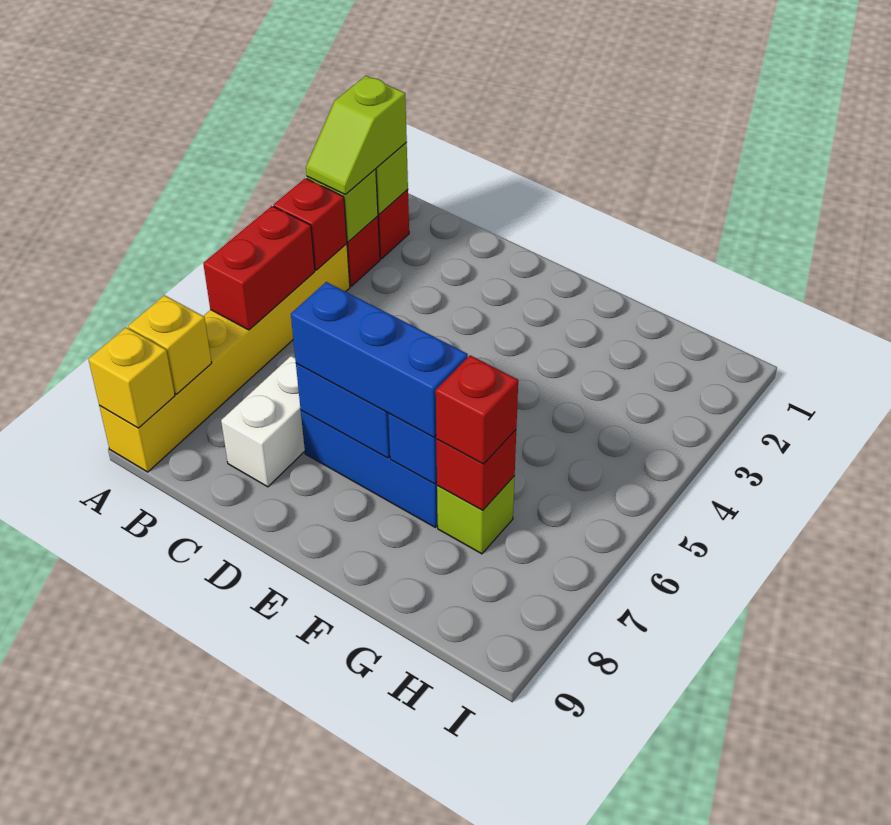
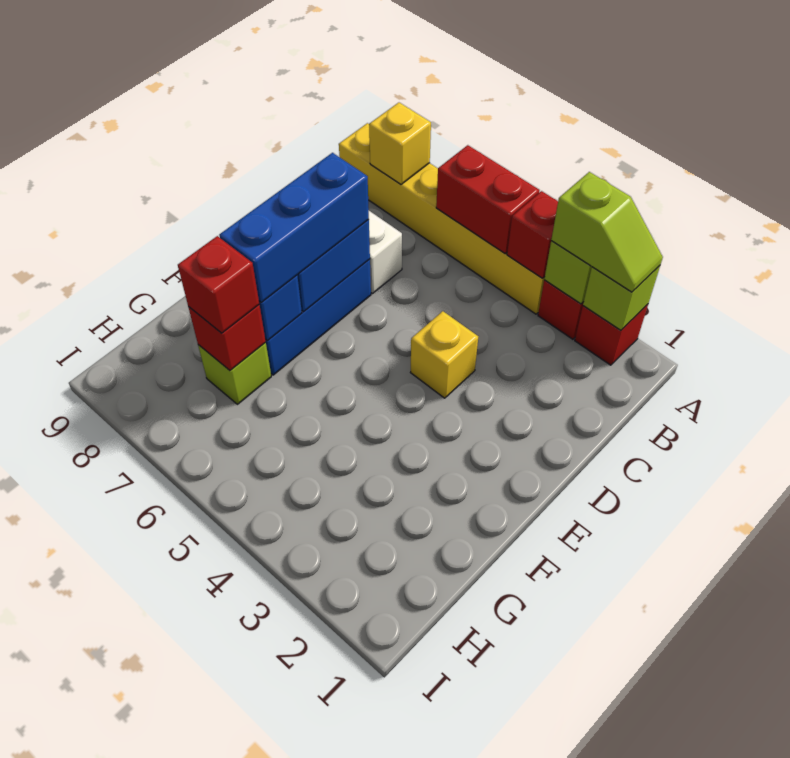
lime 1x2 slope [306,76,407,194] -> lime 1x2 slope turned to [551,172,663,292]
yellow 1x1 brick [88,327,175,428] -> yellow 1x1 brick moved to [411,311,478,398]

